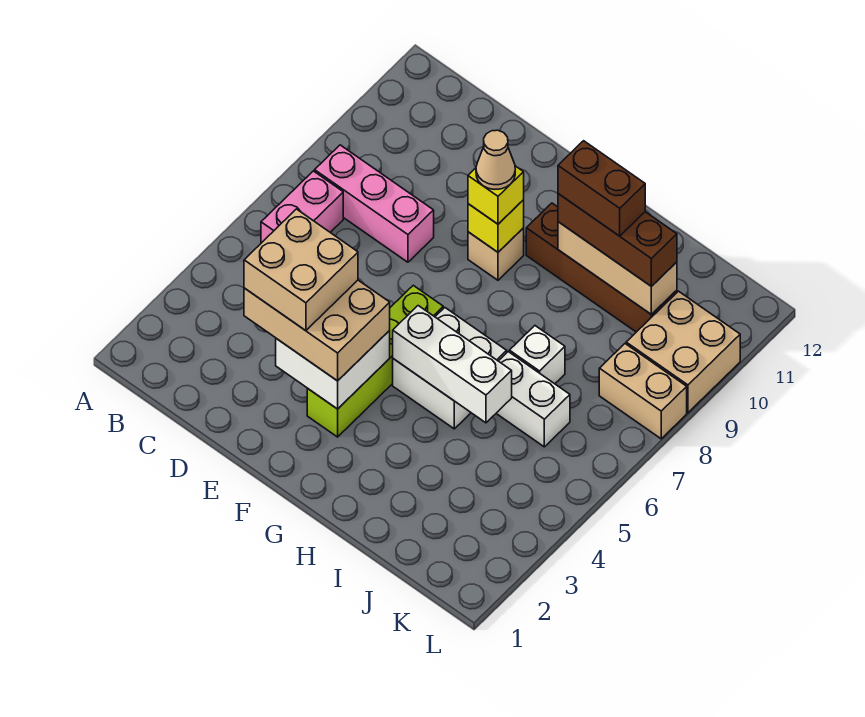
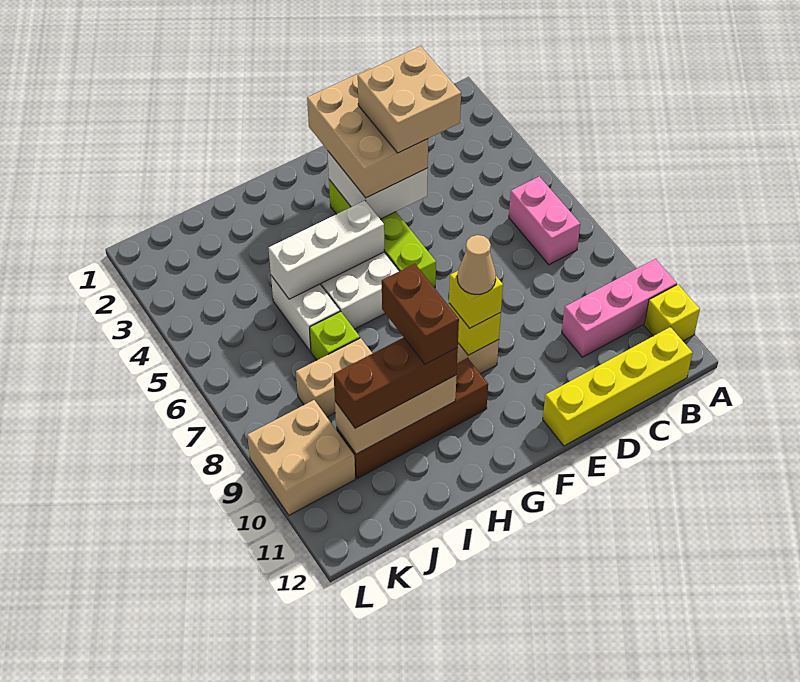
none -> yellow 1x1 brick [644,285,700,341]
pink 1x3 brick [315,145,434,262] -> pink 1x3 brick moved to [562,259,677,357]
none -> yellow 1x4 brick [543,327,693,446]
tan 2x3 brick [244,280,390,381] -> tan 2x3 brick turned to [307,69,428,198]
brown 1x2 brick [558,141,645,236] -> brown 1x2 brick turned to [382,264,459,364]
white 1x2 brick [496,352,570,447] -> white 1x2 brick turned to [271,276,340,352]
white 1x1 brick [509,326,565,384] -> lime 1x1 brick [310,311,360,360]
tan 1x2 brick [599,344,687,439] -> tan 1x2 brick moved to [296,338,372,417]

